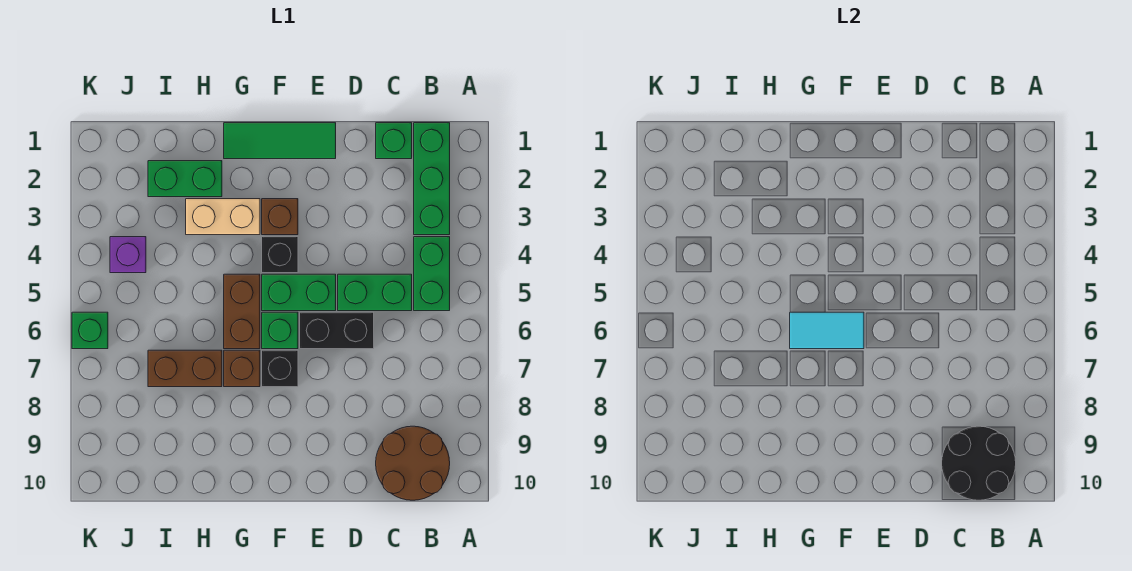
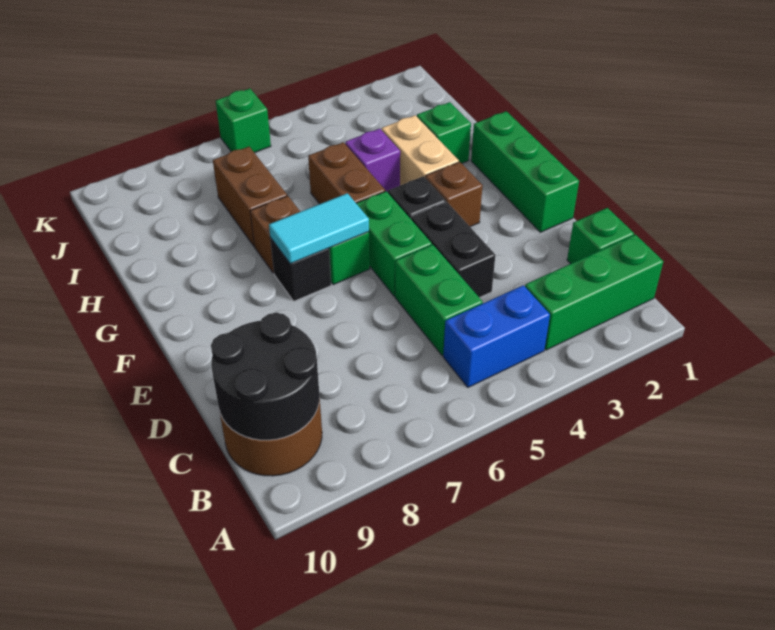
green 1x2 brick [414,237,450,311] -> blue 1x2 brick [443,285,550,387]
black 1x2 brick [300,312,374,349] -> black 1x2 brick moved to [411,202,495,298]
green 1x3 tile [224,123,336,159] -> green 1x3 brick [471,111,579,232]
cyan 1x2 tile [790,312,864,349] -> cyan 1x2 tile turned to [269,193,369,264]
brown 1x2 brick [224,274,260,349] -> brown 1x2 brick turned to [308,142,385,204]
green 1x2 brick [148,161,222,197] -> green 1x1 brick [417,102,471,163]
purple 1x1 brick [110,237,146,273] -> purple 1x1 brick moved to [345,129,400,192]

